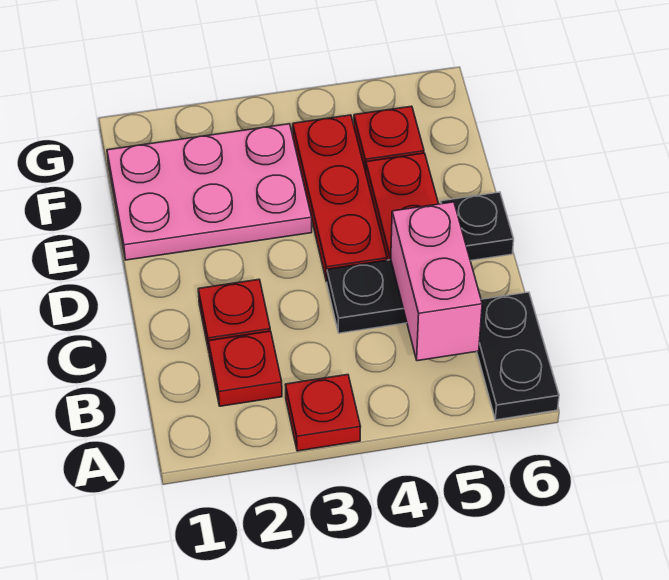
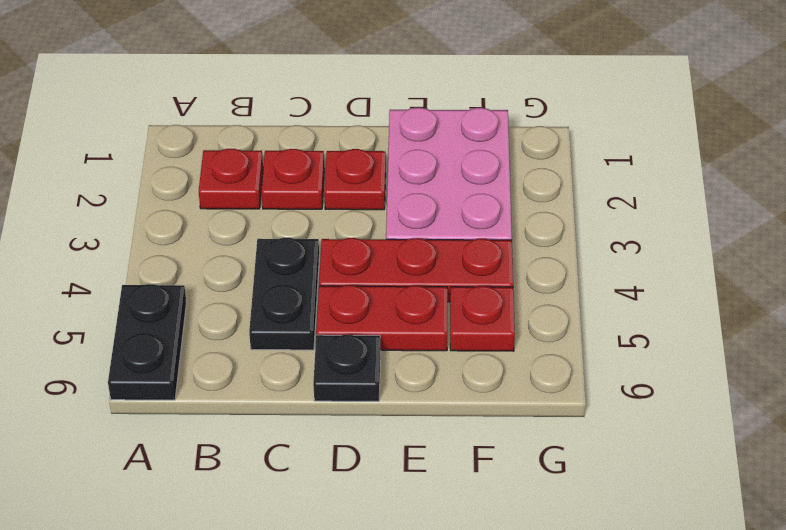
red 1x1 plate [285,375,361,451] -> red 1x1 plate moved to [324,149,386,210]
black 1x2 plate [477,292,559,420] -> black 1x2 plate turned to [108,284,186,400]
pink 1x2 brick [391,202,482,361] -> none

